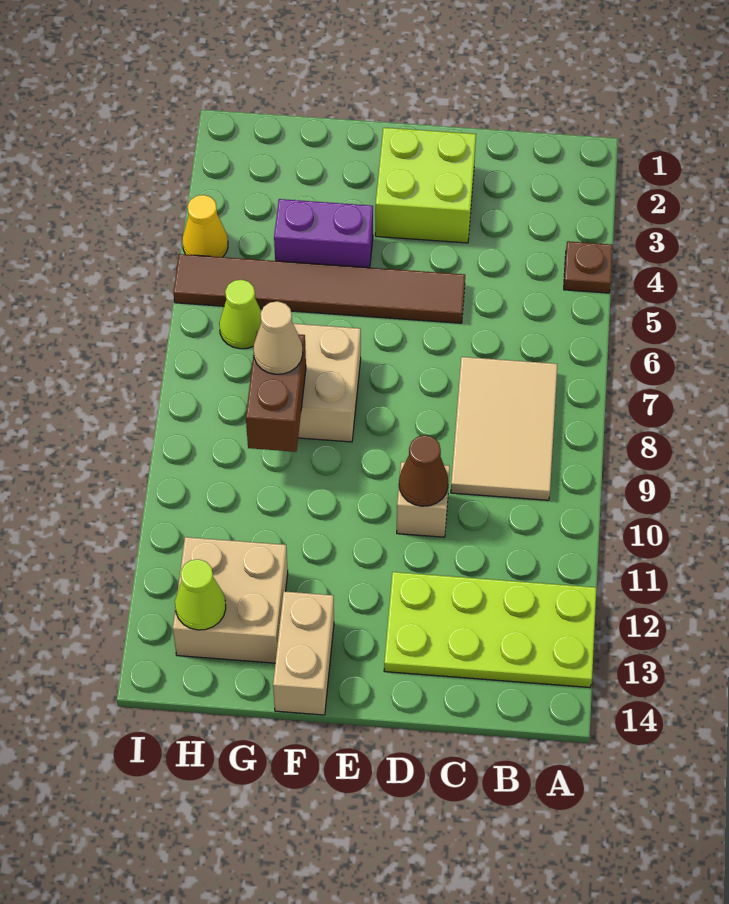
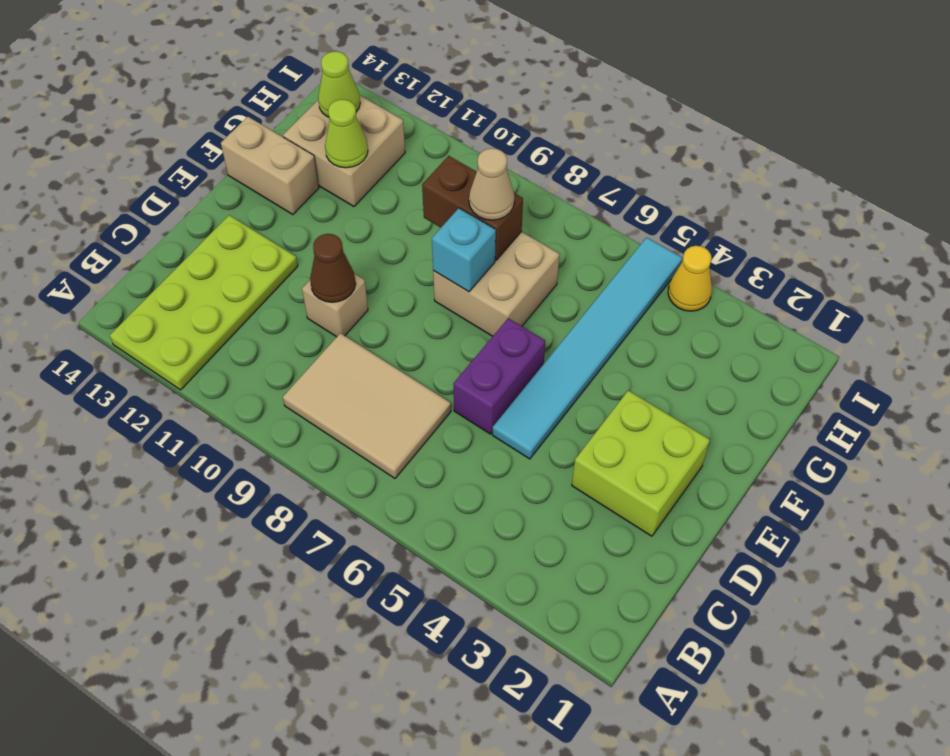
brown 1x1 plate [564,241,613,293] -> none
brown 1x6 tile [173,254,465,323] -> cyan 1x6 tile [493,237,683,459]
purple 1x2 brick [274,199,373,268] -> purple 1x2 brick moved to [453,318,545,434]
none -> cyan 1x1 brick [432,208,496,292]
lime 1x1 cone [219,280,261,349] -> lime 1x1 cone moved to [325,99,368,168]

